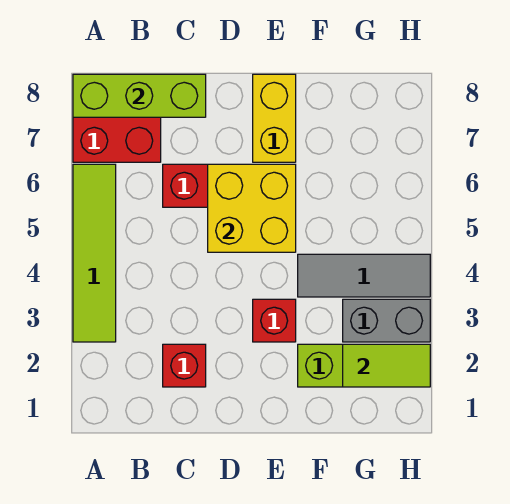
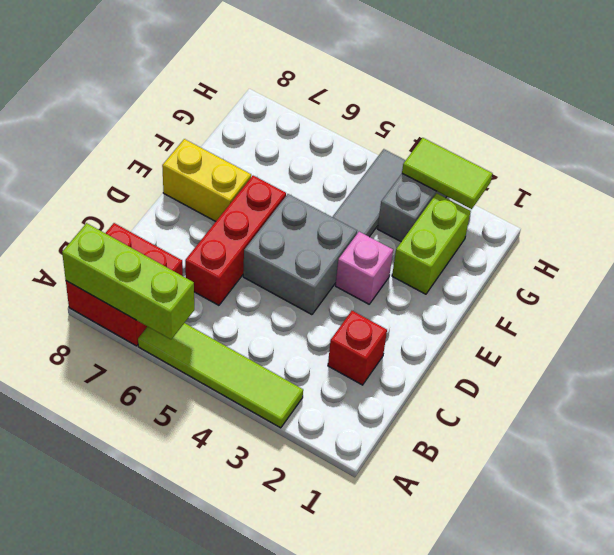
lime 1x3 brick [73,74,206,117] -> lime 1x3 brick turned to [62,223,194,339]
none -> grey 2x2 brick [243,194,357,315]
yellow 2x2 brick [208,164,296,252] -> none
red 1x1 brick [253,299,296,342] -> pink 1x1 brick [336,232,393,304]
lime 1x2 tile [343,344,430,387] -> lime 1x2 tile turned to [402,138,492,209]

